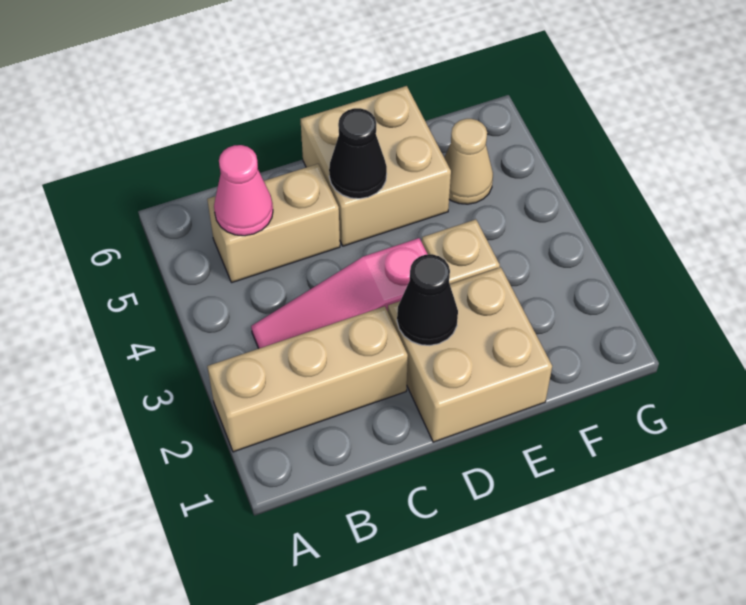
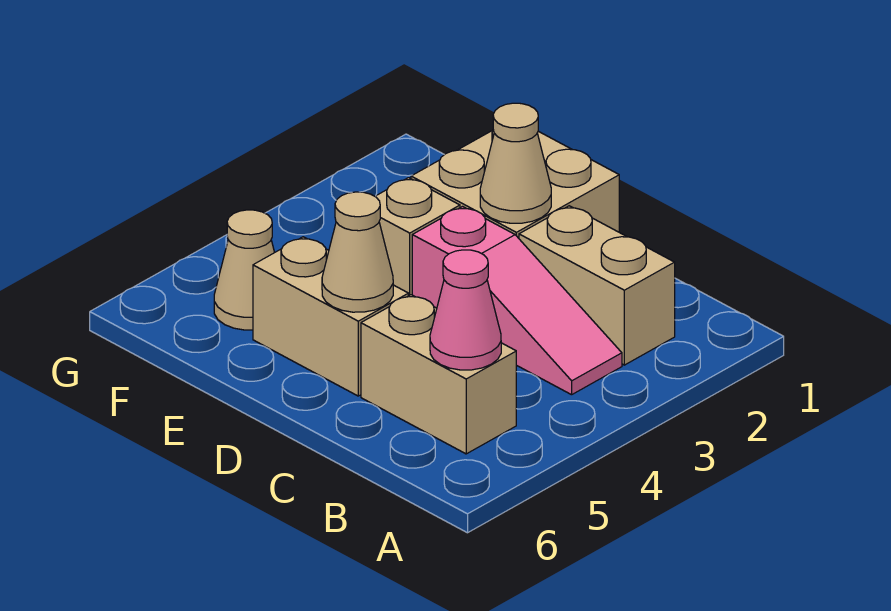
tan 1x3 brick [207,306,408,452] -> tan 1x2 brick [519,206,675,365]
black 1x1 cone [397,254,458,346] -> tan 1x1 cone [480,103,551,223]
tan 2x2 brick [301,86,451,246] -> tan 1x2 brick [253,237,408,396]
black 1x1 cone [329,108,387,199] -> tan 1x1 cone [322,192,393,312]

